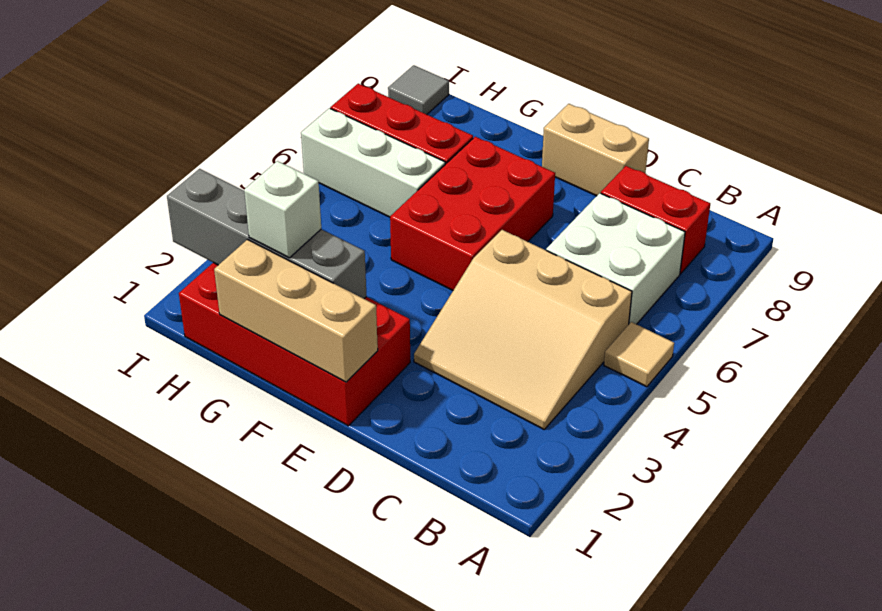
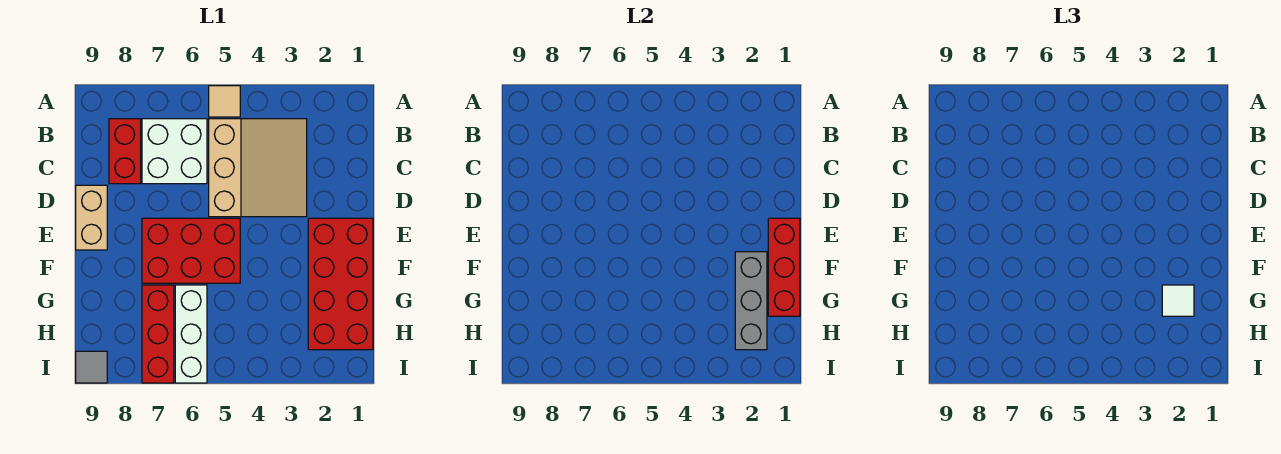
tan 1x3 brick [214,240,378,382] -> red 1x3 brick [768,218,800,316]
grey 1x4 brick [167,169,367,299] -> grey 1x3 brick [735,252,767,350]
white 1x1 brick [244,161,321,258] -> white 1x1 tile [1162,285,1194,316]

